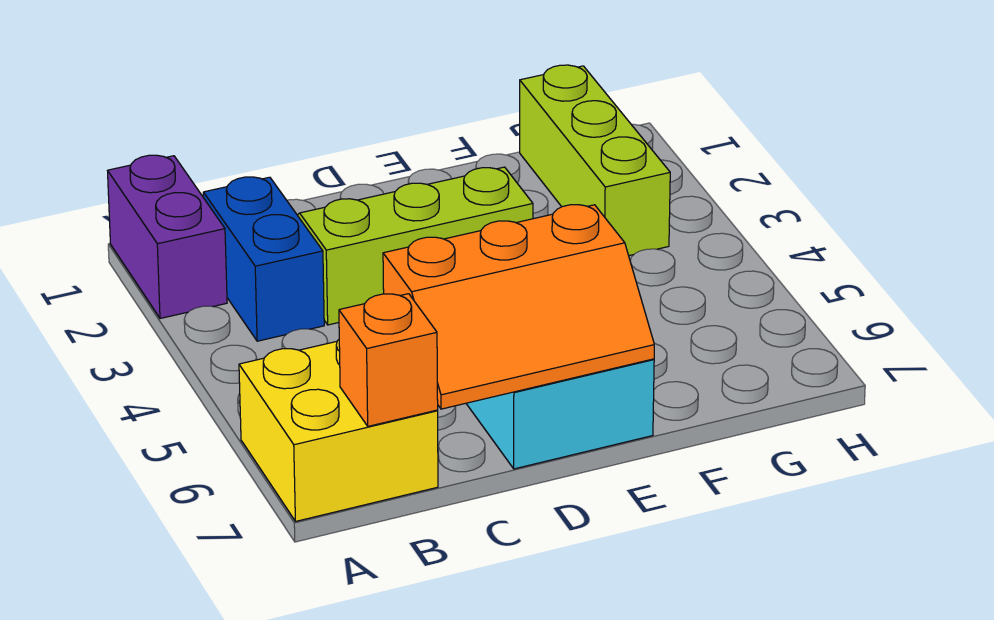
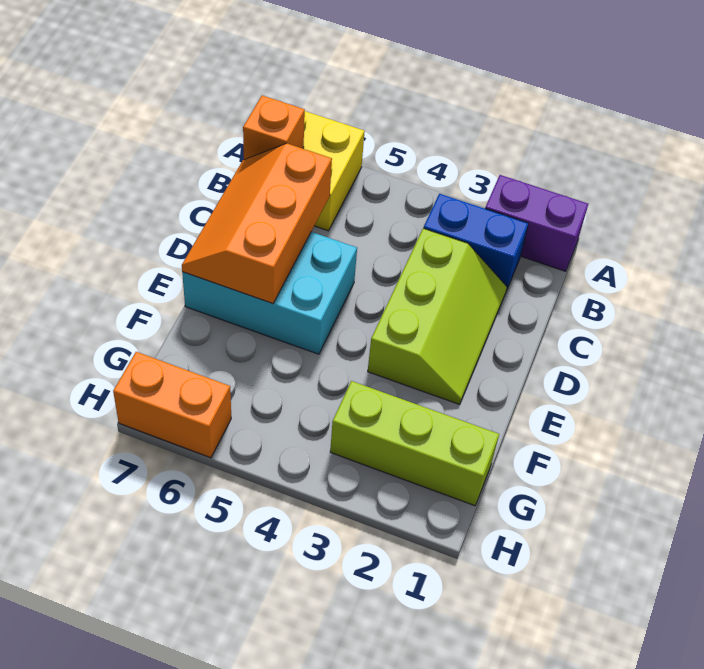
none -> orange 1x2 brick [113,352,231,458]

